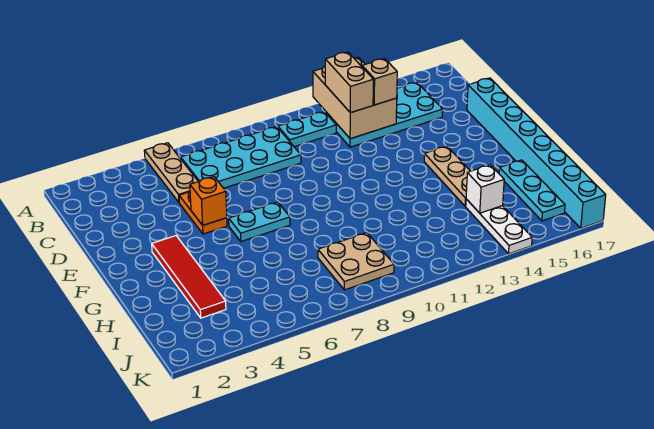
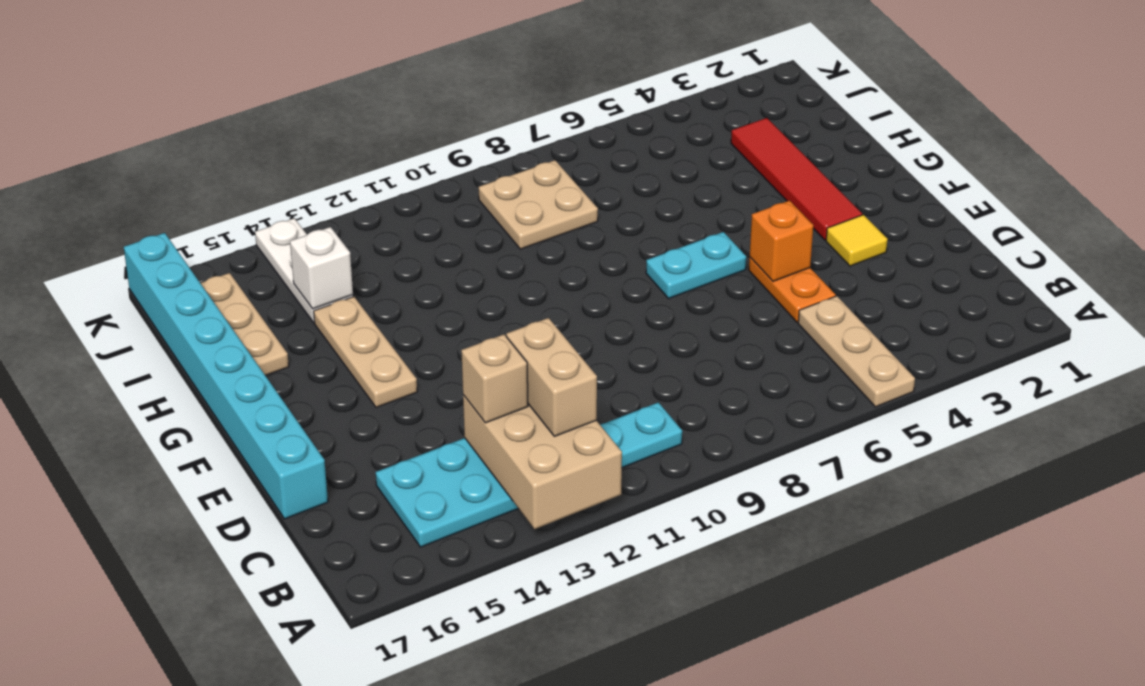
cyan 2x4 plate [181,127,301,188] -> none
none -> yellow 1x1 tile [826,215,888,266]
cyan 1x3 plate [499,160,565,221] -> tan 1x3 plate [201,273,289,376]

